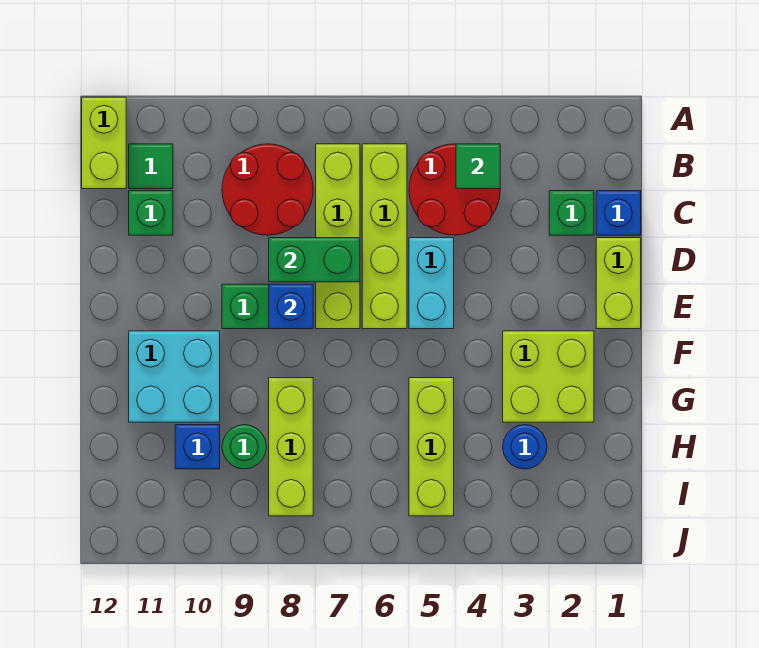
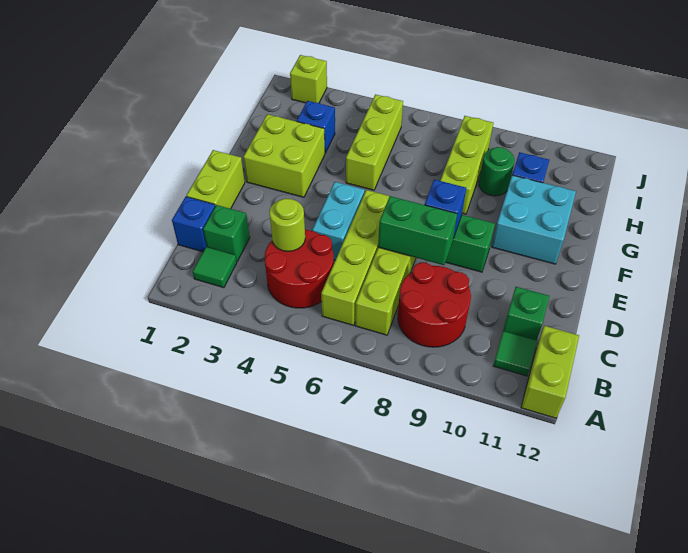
green 1x1 tile [456,144,500,189] -> green 1x1 tile moved to [193,247,237,288]
none -> lime 1x1 round brick [269,199,305,251]
blue 1x1 round brick [503,425,547,469] -> blue 1x1 brick [297,101,335,153]
none -> lime 1x1 brick [290,55,327,103]

